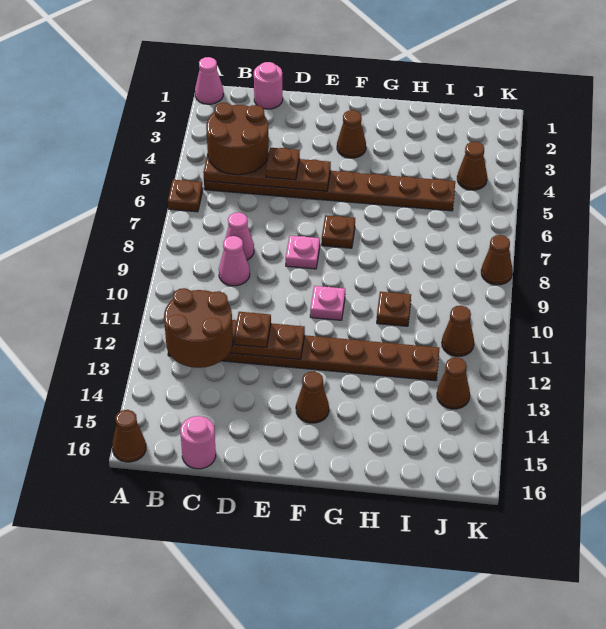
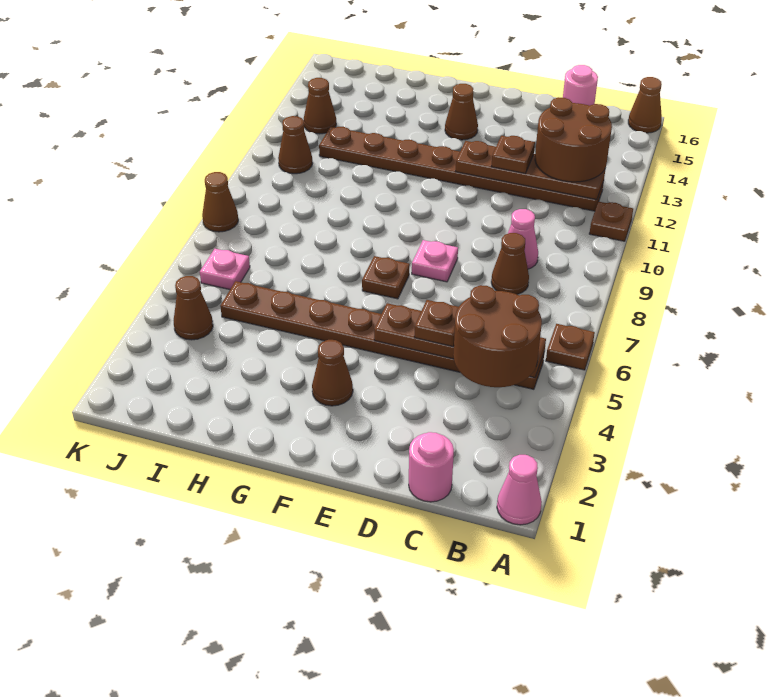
pink 1x1 cone [225,213,254,260] -> brown 1x1 cone [491,233,529,294]
pink 1x1 plate [310,286,345,320] -> pink 1x1 plate moved to [200,249,250,290]
brown 1x1 plate [377,292,411,326] -> brown 1x1 plate moved to [589,202,633,241]

